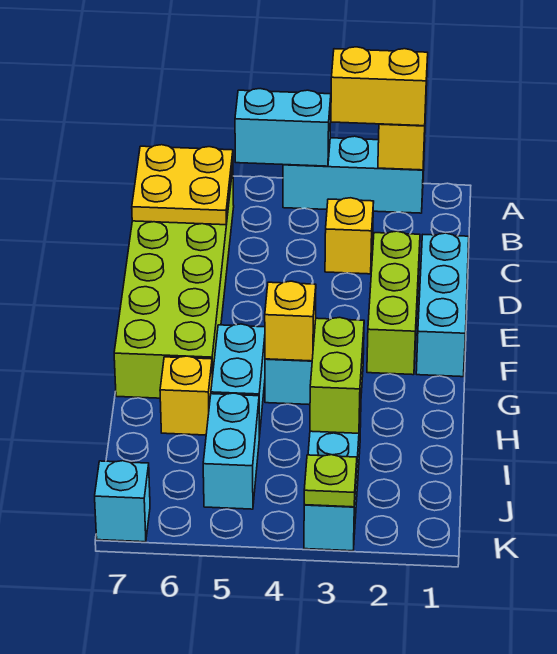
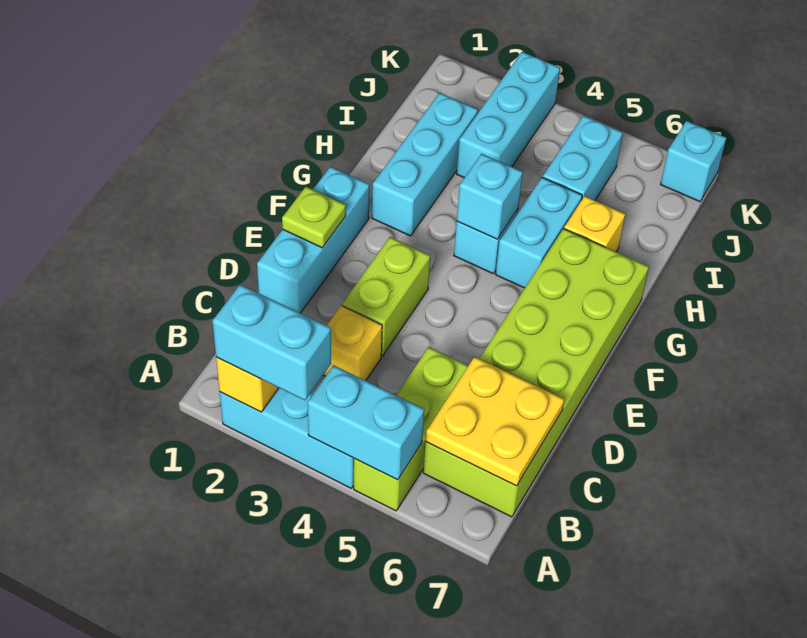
yellow 1x2 brick [331,47,428,126] -> cyan 1x2 brick [212,285,331,400]
lime 1x3 brick [367,231,420,375] -> lime 1x3 brick moved to [354,347,468,511]
none -> cyan 1x3 brick [372,93,478,236]
yellow 1x1 brick [265,281,316,361] -> cyan 1x1 brick [457,154,523,239]
lime 1x2 brick [310,317,364,433] -> lime 1x2 brick moved to [342,237,430,356]
lime 1x1 plate [304,455,357,507] -> lime 1x1 plate moved to [282,187,346,248]

